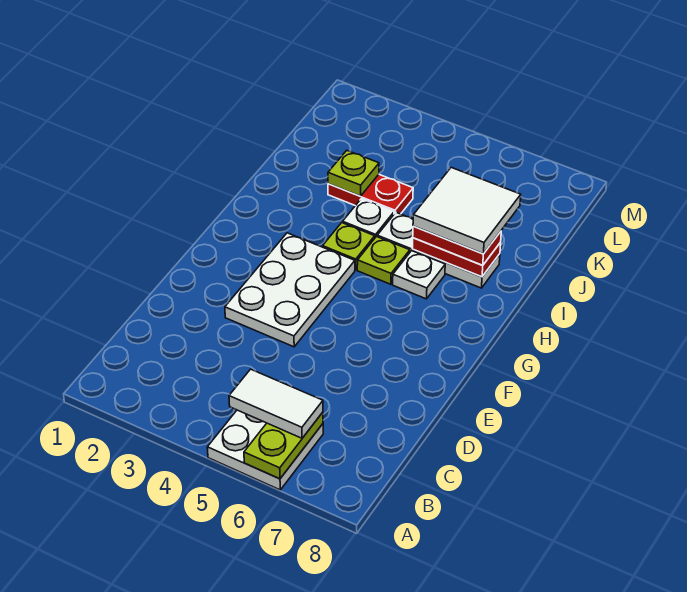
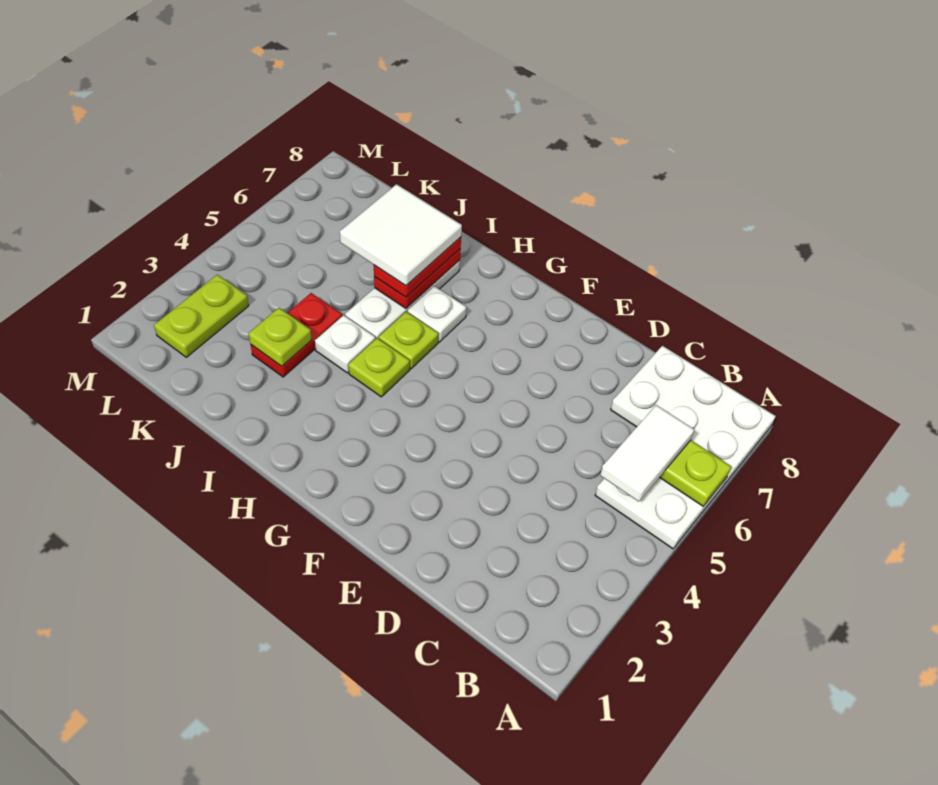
white 2x3 plate [225,233,355,347] -> white 2x3 plate moved to [611,346,776,483]
none -> lime 1x2 plate [154,275,249,357]

